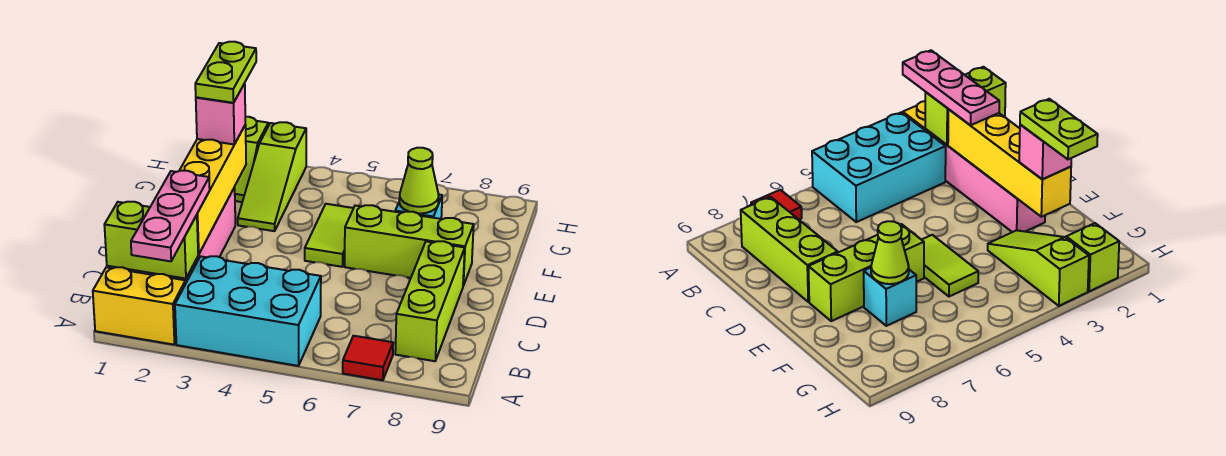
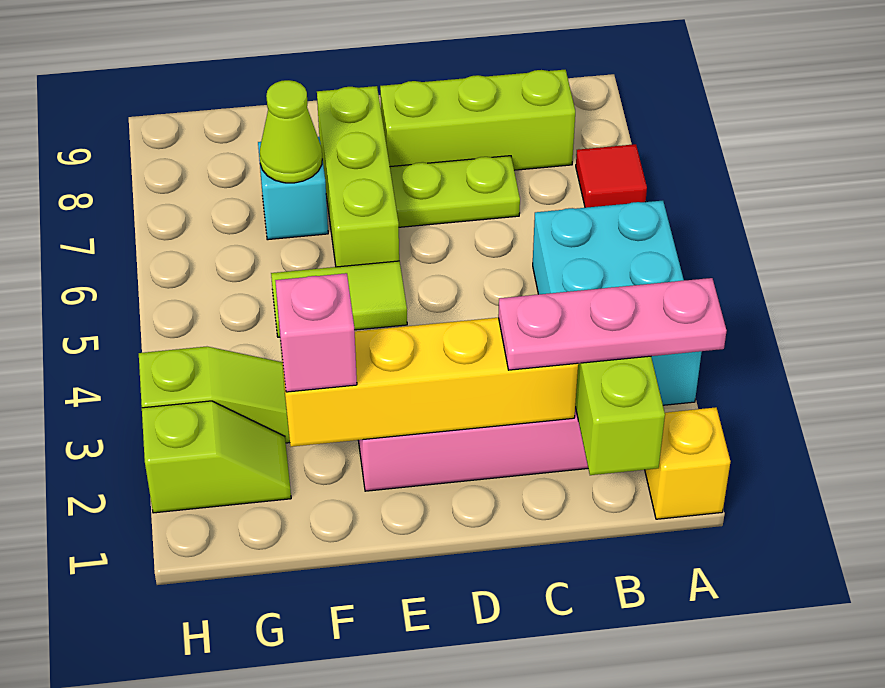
yellow 1x2 brick [93,267,186,345] -> yellow 1x1 brick [645,407,730,519]
lime 1x2 plate [195,42,256,103] -> lime 1x2 plate moved to [390,156,520,227]

